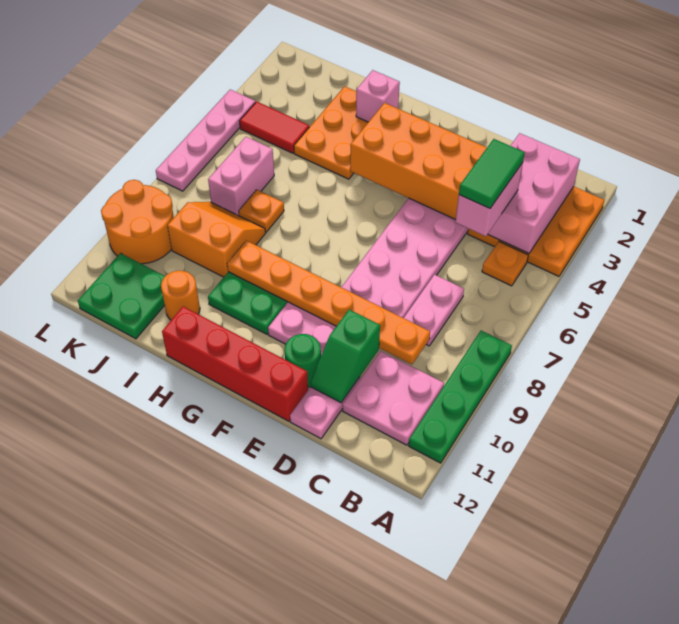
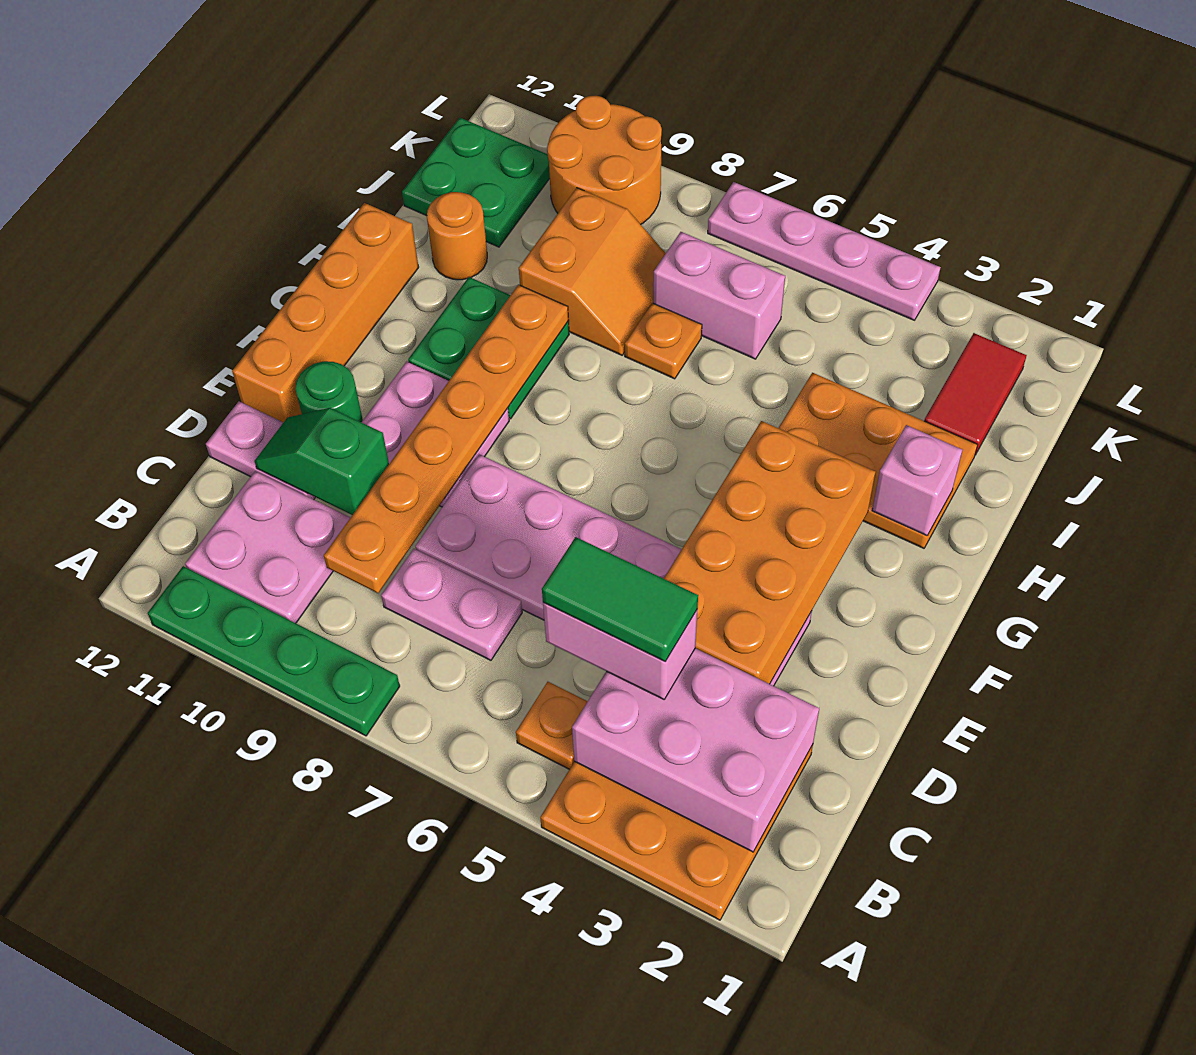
red 1x4 brick [162,307,308,421] -> orange 1x4 brick [232,203,419,423]
red 1x2 tile [240,102,309,153] -> red 1x2 tile moved to [924,333,1027,455]

